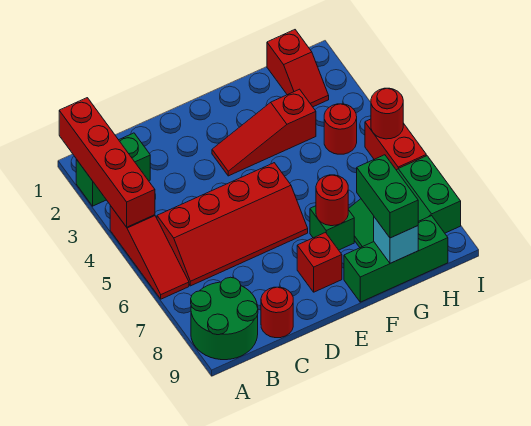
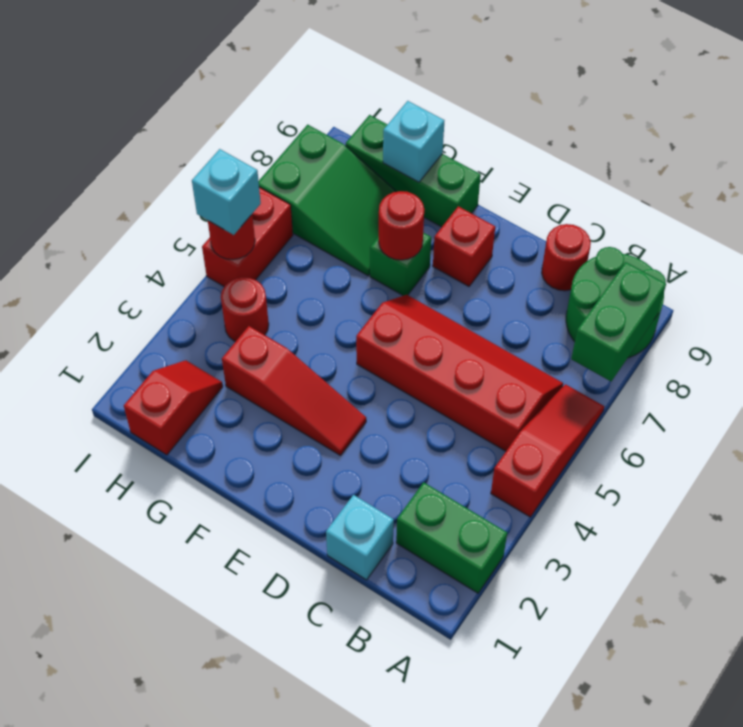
red 1x4 brick [59,98,155,227] -> none
none -> cyan 1x1 brick [326,495,394,580]
green 1x2 brick [357,155,418,238] -> green 1x2 brick moved to [571,262,666,381]
none -> cyan 1x1 brick [192,149,261,235]

